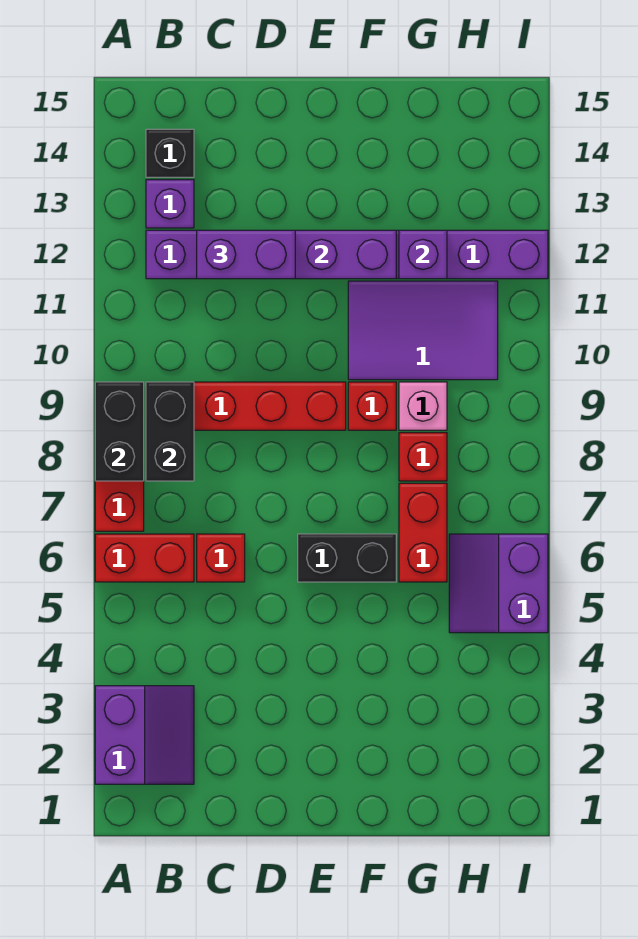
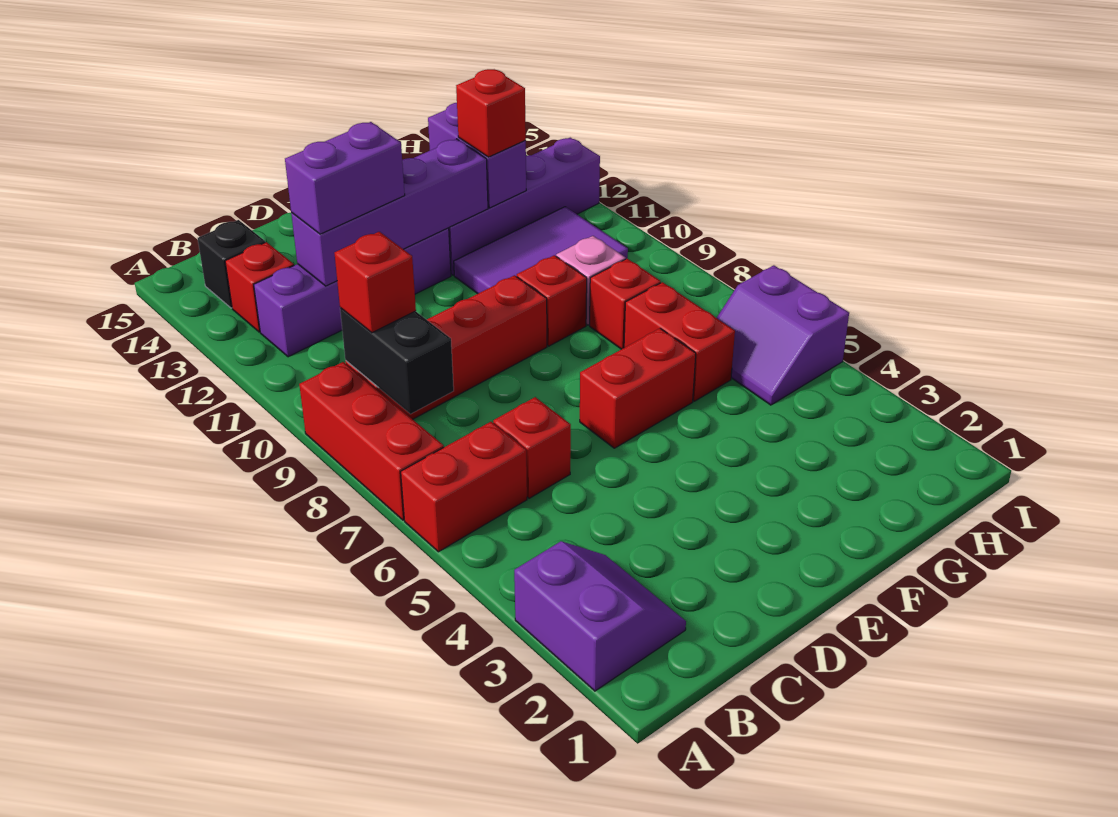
black 1x2 brick [95,382,144,481] -> none
none -> red 1x1 brick [334,232,416,333]
purple 1x1 brick [146,180,194,228] -> red 1x1 brick [225,242,294,332]
black 1x2 brick [298,534,396,582] -> red 1x2 brick [580,328,696,448]
purple 1x1 brick [399,230,447,279] -> purple 1x2 brick [428,103,526,208]
none -> red 1x1 brick [456,69,526,157]

